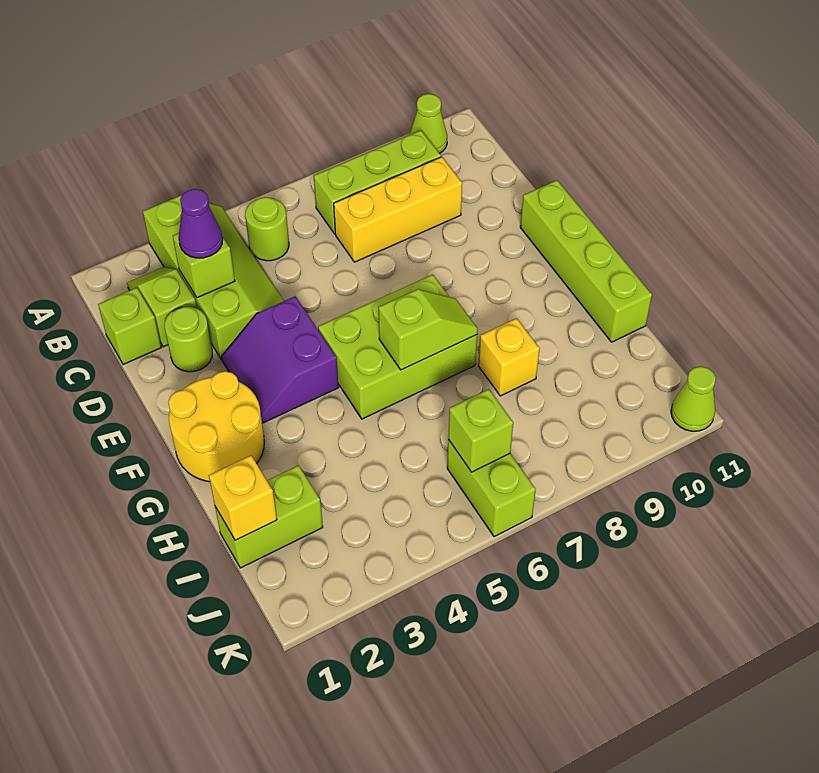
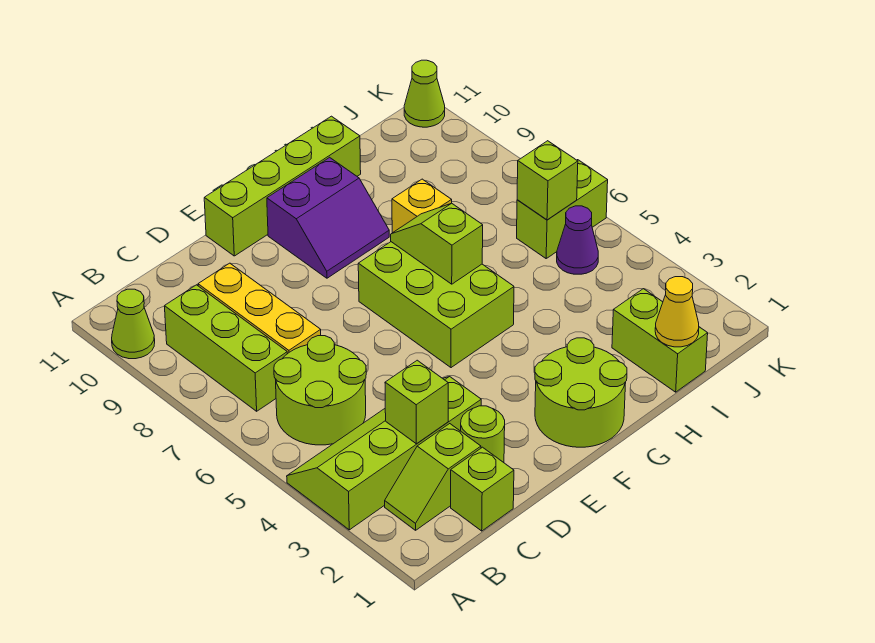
lime 1x1 round brick [245,197,289,261] -> lime 2x2 round brick [274,336,366,445]
purple 1x1 cone [179,189,223,258] -> purple 1x1 cone moved to [557,206,598,274]
purple 2x2 slope [222,296,339,423] -> purple 2x2 slope moved to [267,157,389,278]
yellow 2x2 round brick [168,371,264,482] -> lime 2x2 round brick [535,338,627,447]
yellow 1x1 brick [209,456,277,540] -> yellow 1x1 cone [655,277,699,347]

